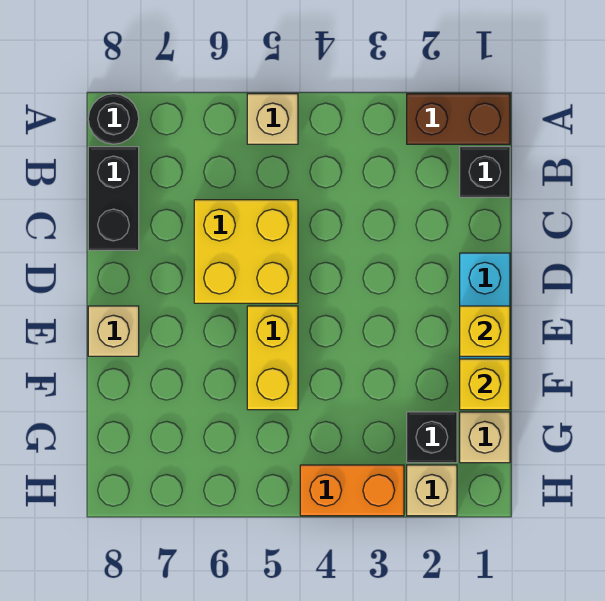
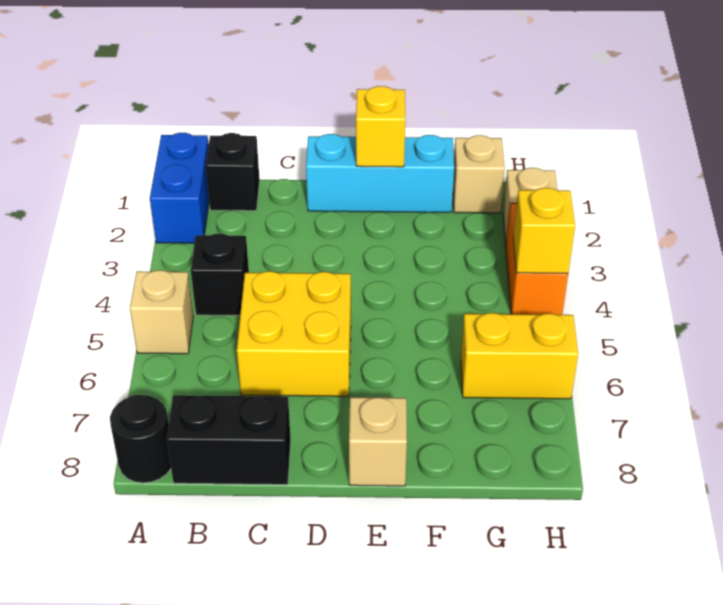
brown 1x2 brick [407,94,510,144] -> blue 1x2 brick [150,133,209,243]
yellow 1x2 brick [247,306,298,410] -> yellow 1x2 brick moved to [461,313,578,399]
yellow 1x1 brick [460,359,510,410] -> yellow 1x1 brick moved to [513,188,575,274]
black 1x1 brick [407,412,457,463] -> black 1x1 brick moved to [191,234,249,315]

